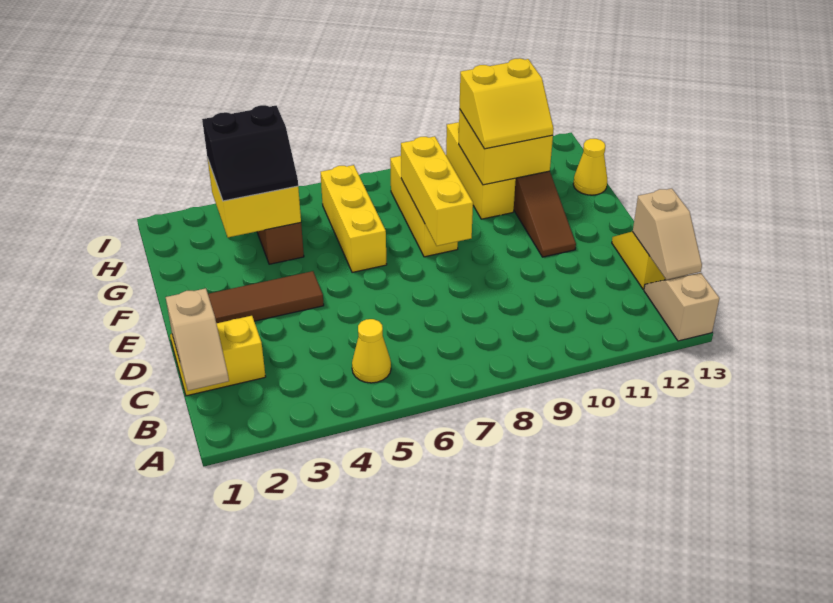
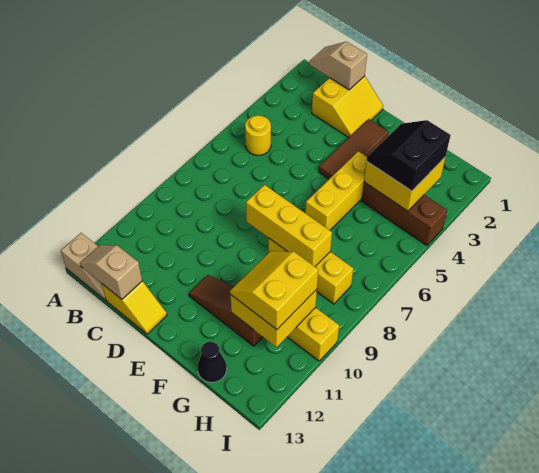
yellow 1x1 cone [352,319,391,383] -> yellow 1x1 round brick [245,116,271,155]
yellow 1x3 brick [321,165,387,272] -> yellow 1x3 brick turned to [305,151,367,230]
yellow 1x1 cone [573,139,607,195] -> black 1x1 cone [197,342,227,383]

